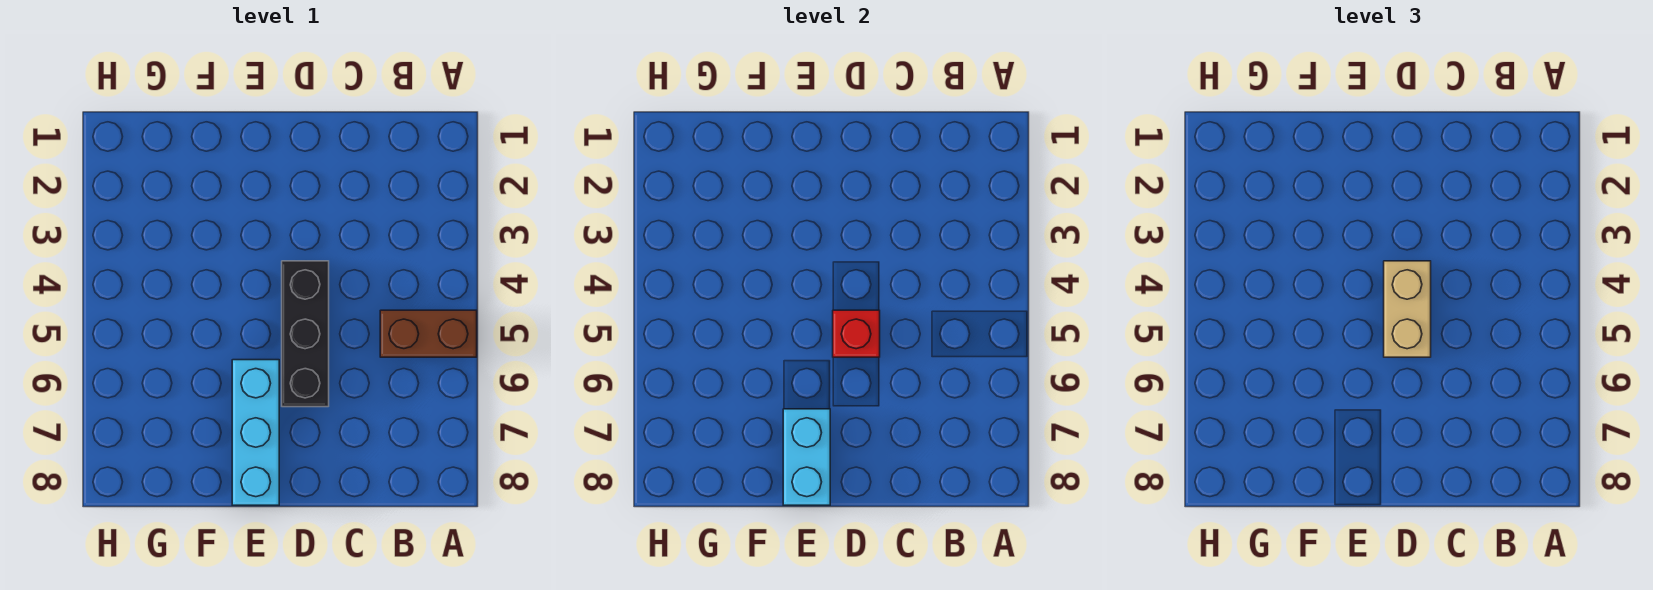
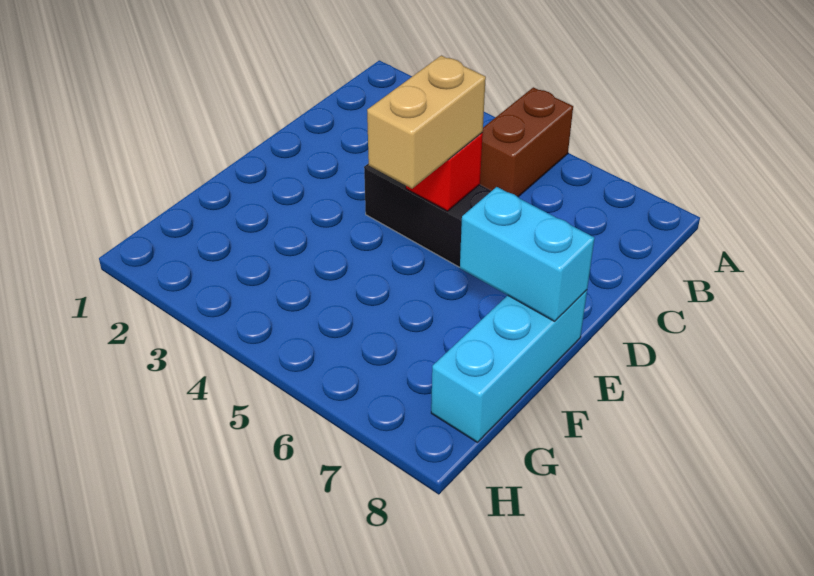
tan 1x2 brick [1384,261,1431,357] -> tan 1x2 brick turned to [367,55,486,189]
cyan 1x3 brick [232,360,279,505] -> cyan 1x3 brick turned to [431,290,587,442]

